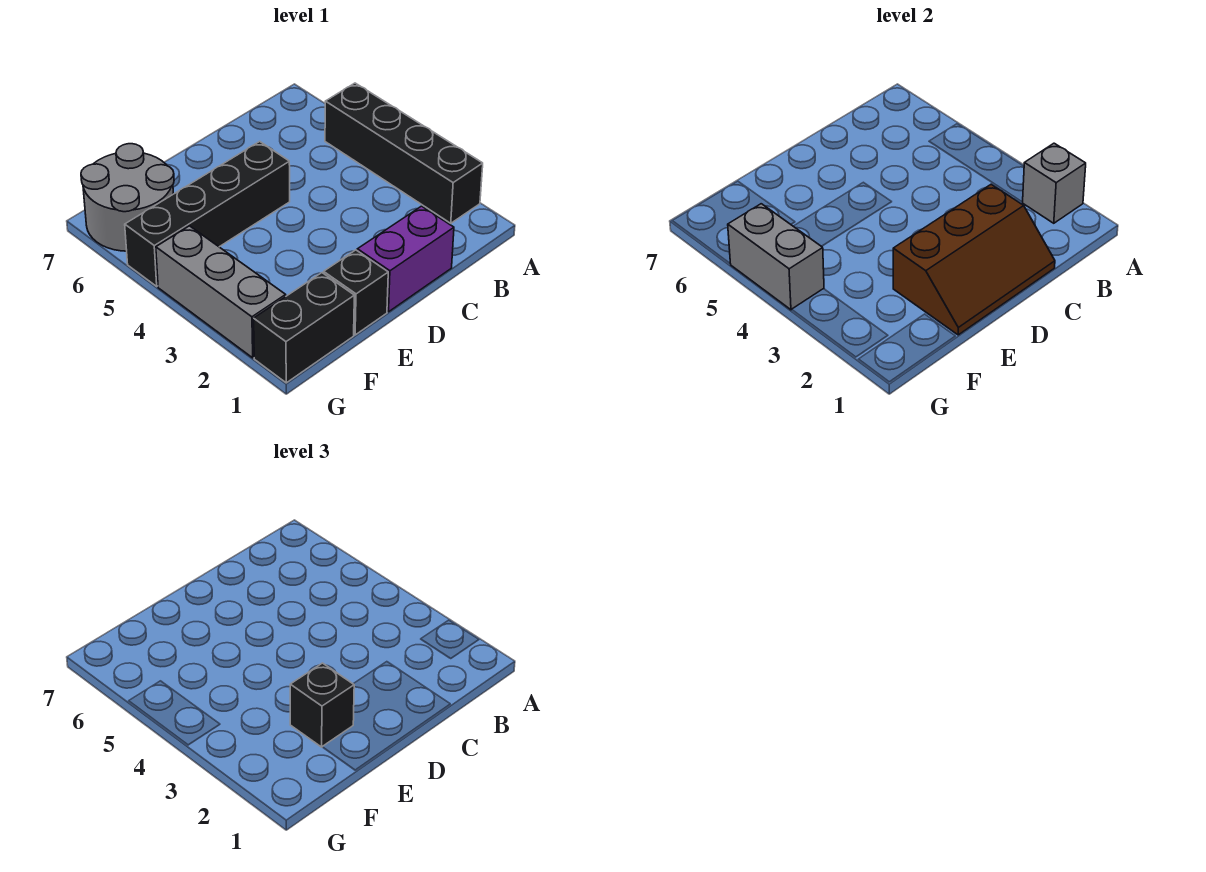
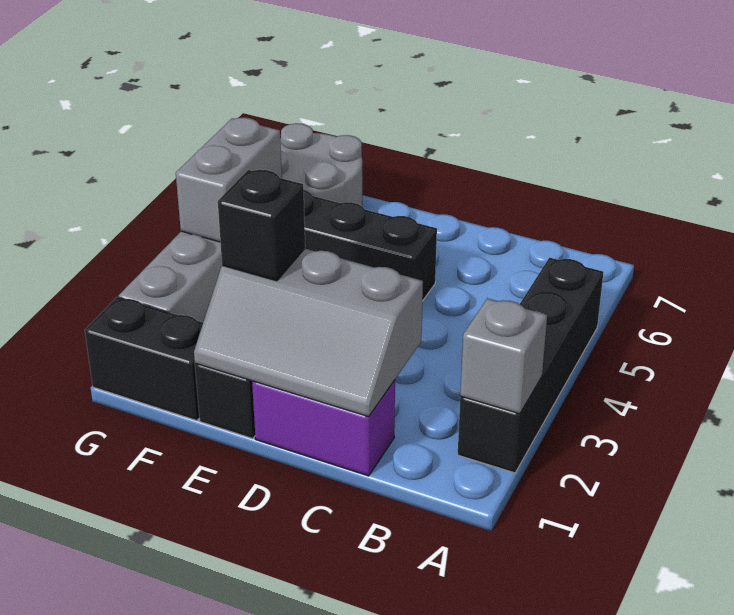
brown 2x3 slope [893,184,1055,335] -> grey 2x3 slope [194,249,423,417]

